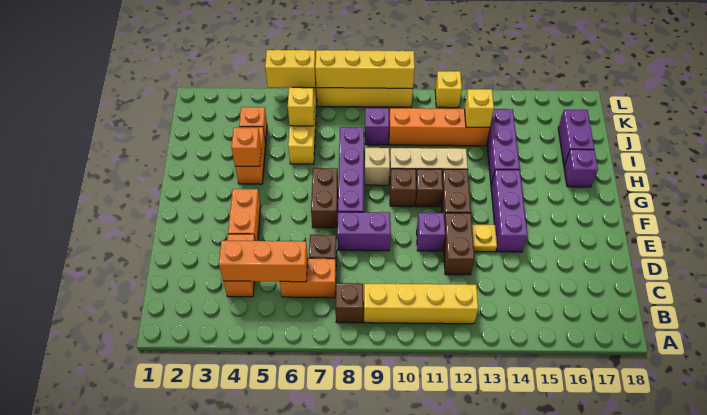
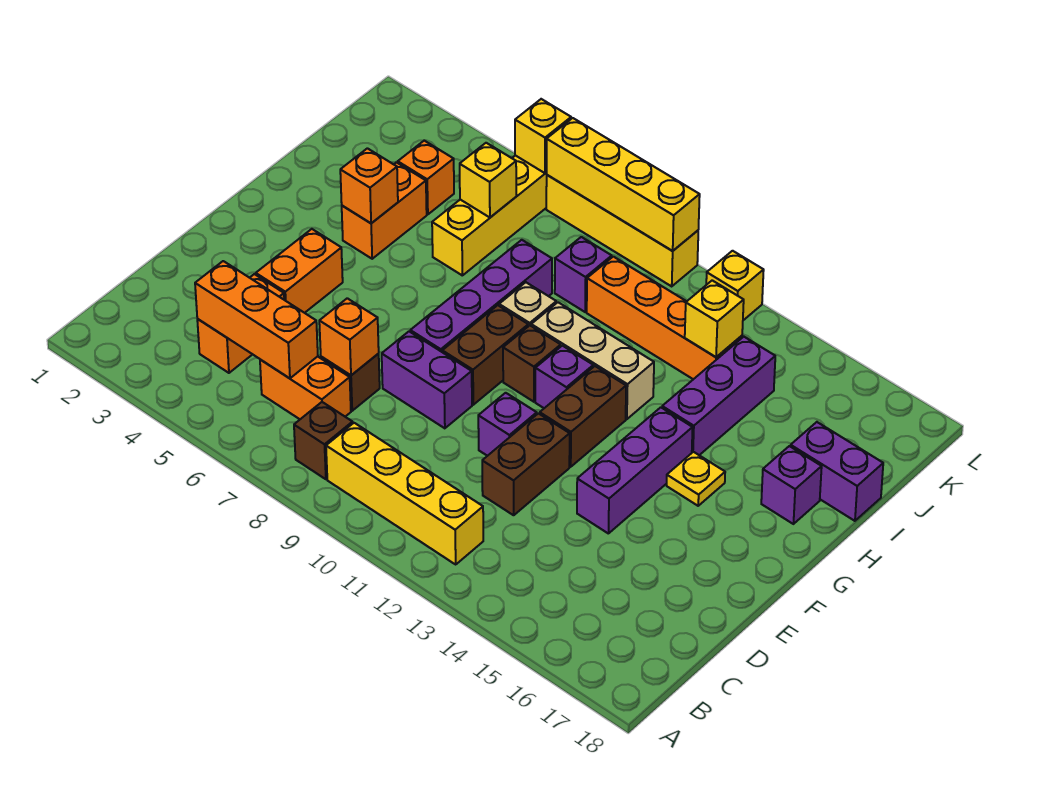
none -> orange 1x1 brick [319,298,379,375]
yellow 1x1 plate [472,225,497,252] -> yellow 1x1 plate moved to [667,452,725,506]
brown 1x2 brick [311,168,338,228] -> brown 1x2 brick moved to [442,305,528,405]
brown 1x1 brick [416,169,443,207] -> purple 1x1 brick [535,346,593,408]
purple 1x2 brick [558,110,594,166] -> purple 1x2 brick turned to [791,422,883,521]
yellow 1x2 brick [265,50,316,88] -> yellow 1x1 brick [515,99,571,173]

